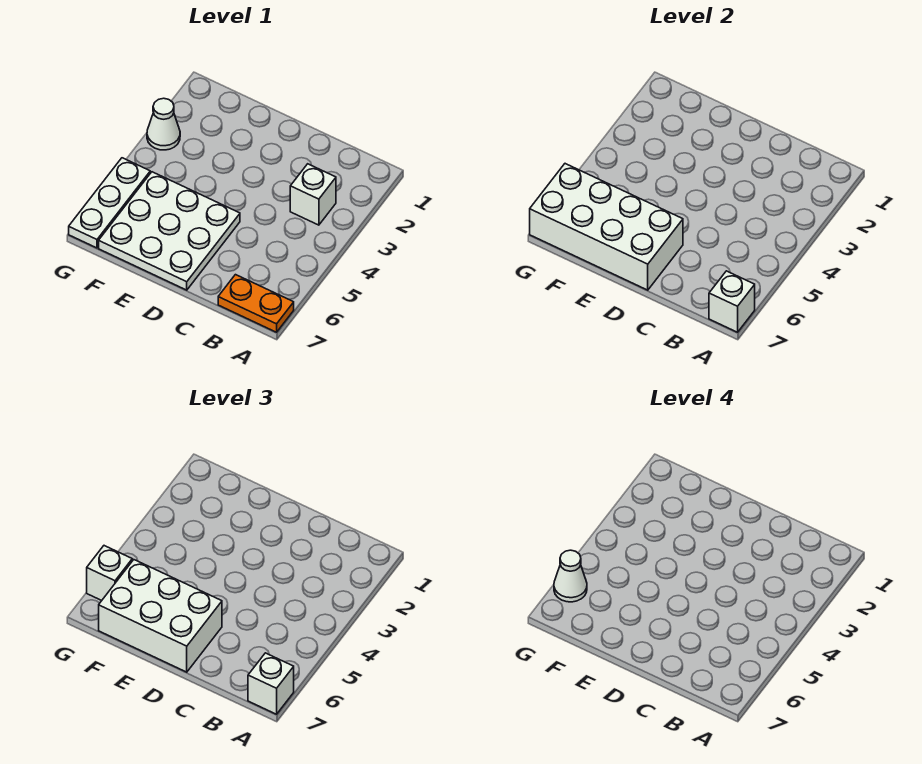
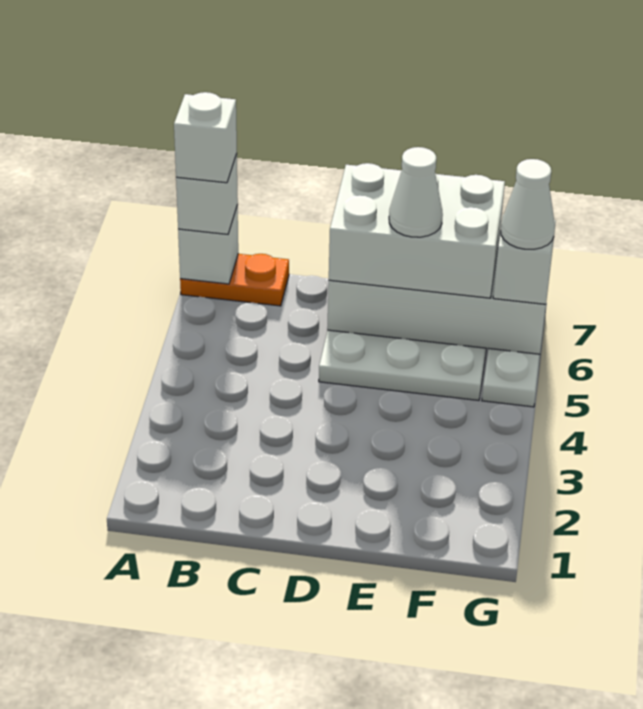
white 1x1 brick [290,164,336,225] -> white 1x1 brick moved to [174,92,237,183]
white 1x1 cone [147,98,180,150] -> white 1x1 cone moved to [389,147,443,237]

